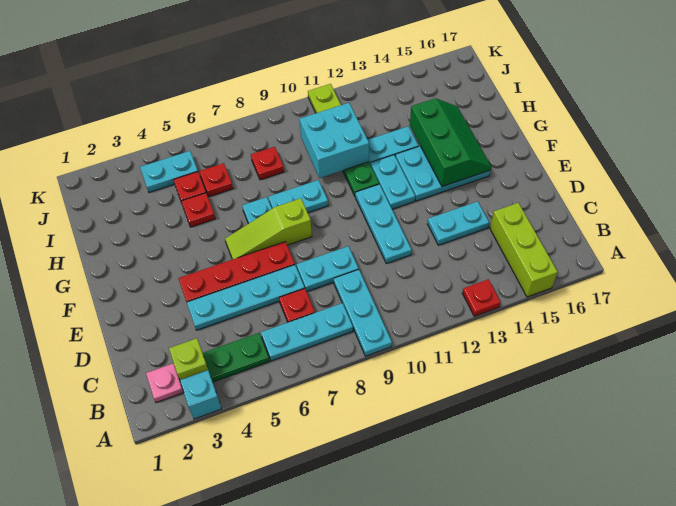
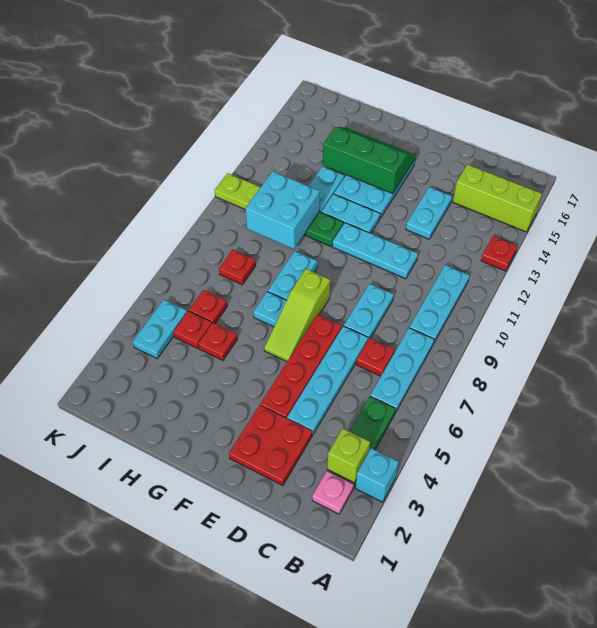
cyan 1x3 plate [334,270,392,356] -> cyan 1x3 plate turned to [409,265,470,344]
none -> red 2x2 plate [229,405,312,486]

